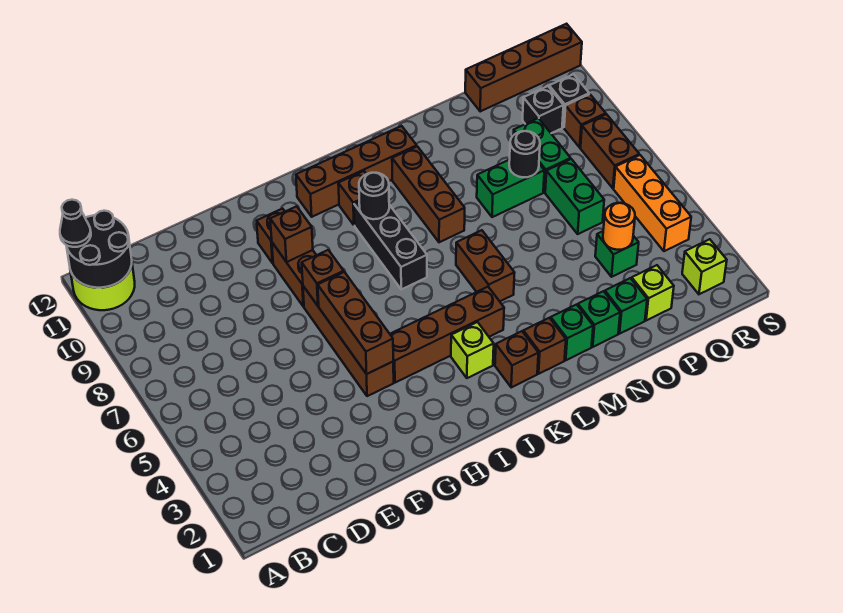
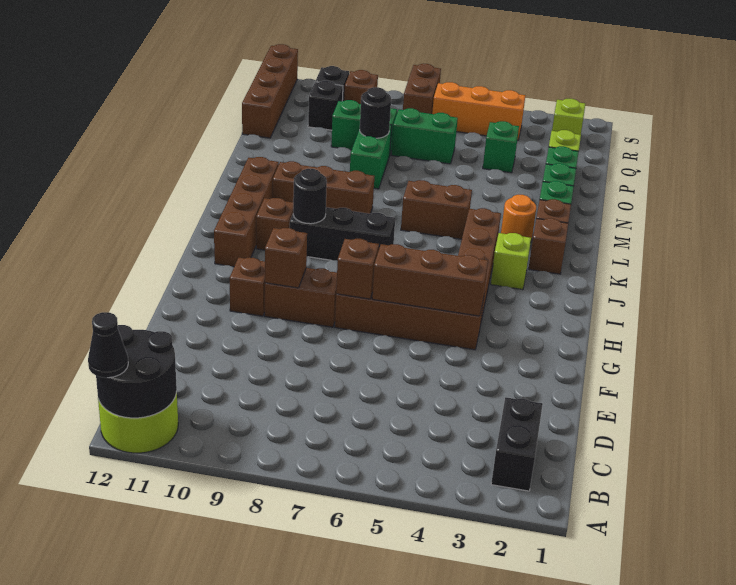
none -> black 1x2 brick [491,397,543,491]
orange 1x1 round brick [603,203,635,250] -> orange 1x1 round brick moved to [501,195,536,241]
brown 1x2 brick [581,114,639,188] -> brown 1x2 brick turned to [403,64,441,114]

